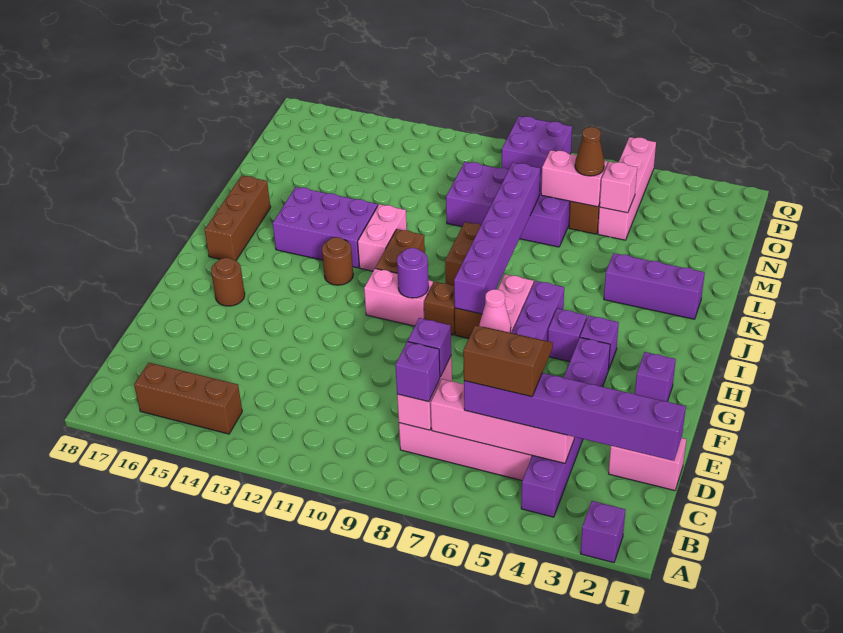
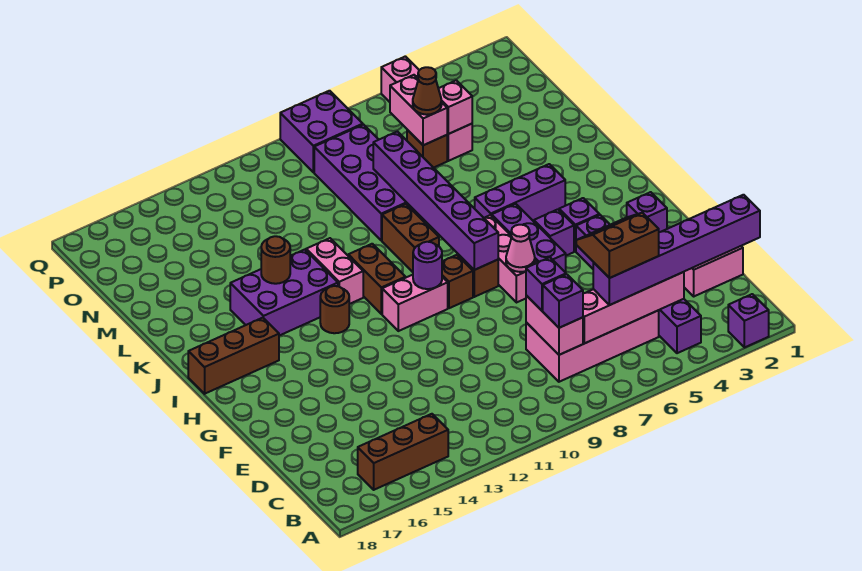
brown 1x1 round brick [211,258,245,306] -> brown 1x1 round brick moved to [261,236,290,284]
brown 1x3 brick [205,176,270,261] -> brown 1x3 brick turned to [188,318,279,394]
purple 1x3 brick [604,253,705,319] -> purple 1x3 brick moved to [475,164,565,221]
purple 2x4 brick [446,162,571,247] -> purple 2x4 brick turned to [314,125,425,240]
pink 1x2 brick [541,150,607,207] -> pink 1x2 brick turned to [390,75,447,145]

